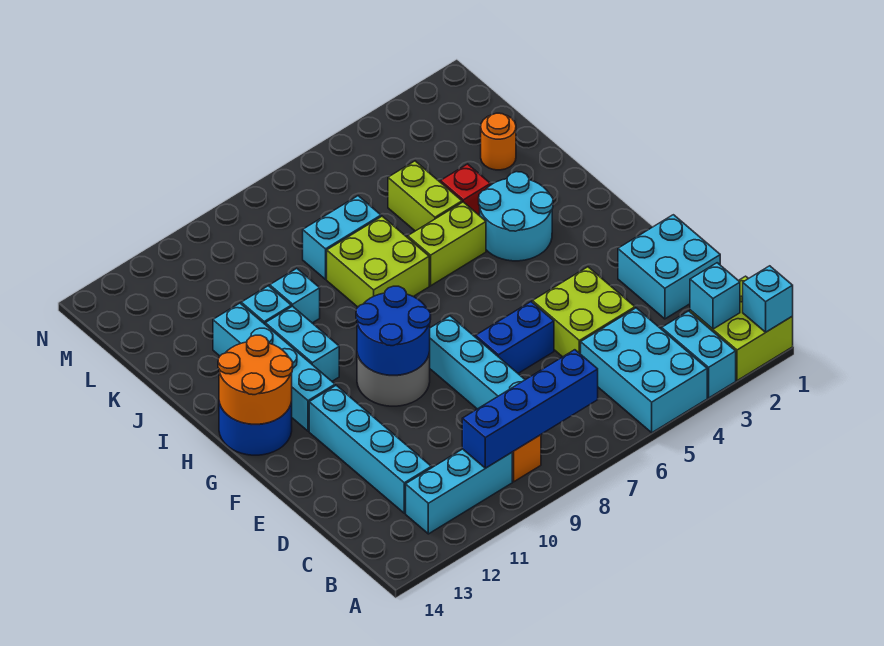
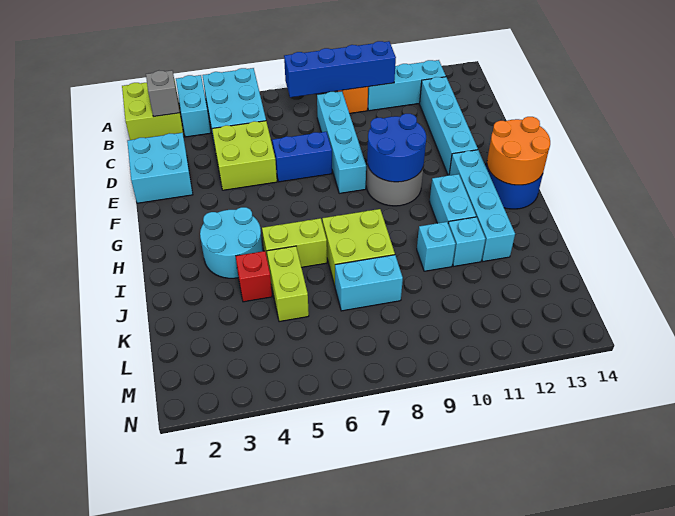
cyan 1x1 brick [743,266,793,332] -> none
cyan 1x1 brick [690,263,740,329] -> grey 1x1 brick [146,70,180,117]
orange 1x1 round brick [481,113,516,170] -> none

